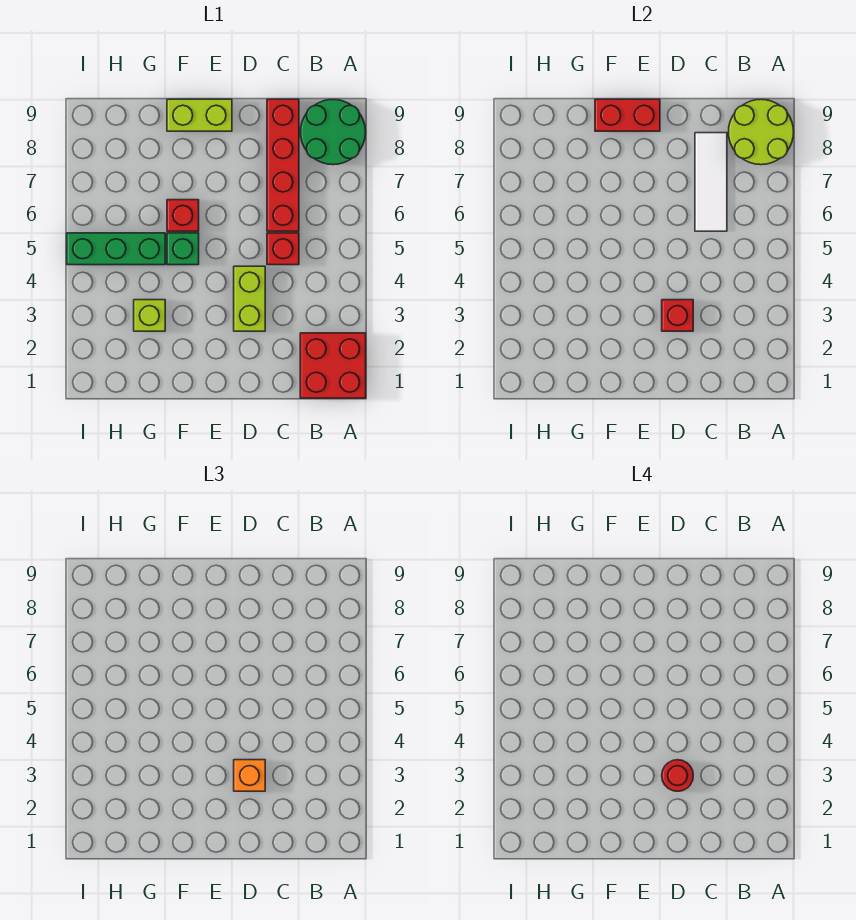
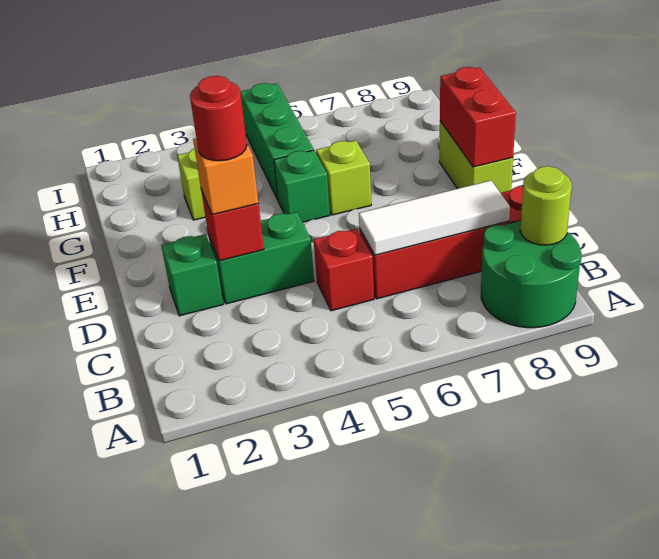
red 2x2 brick [300,333,366,398] -> none
lime 2x2 round brick [728,99,794,165] -> lime 1x1 round brick [520,166,572,245]
none -> green 1x1 brick [161,234,223,316]
lime 1x2 brick [234,266,265,331] -> green 1x2 brick [208,212,314,304]
red 1x1 brick [167,200,199,231] -> lime 1x1 brick [316,140,371,215]

